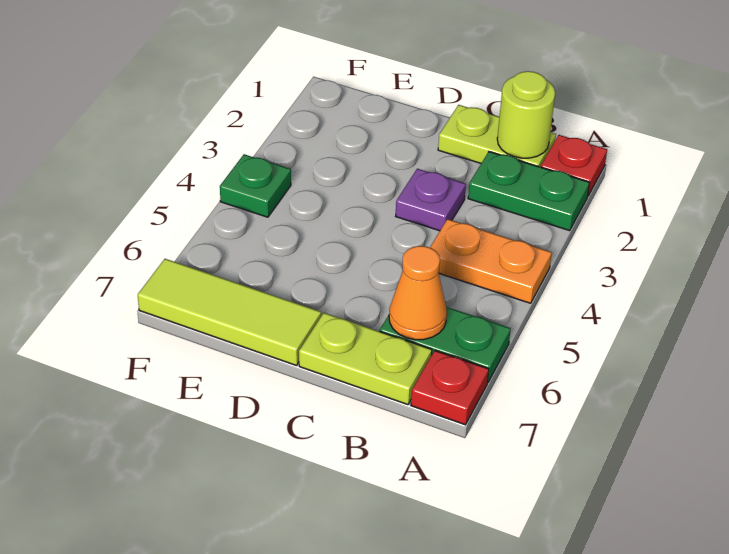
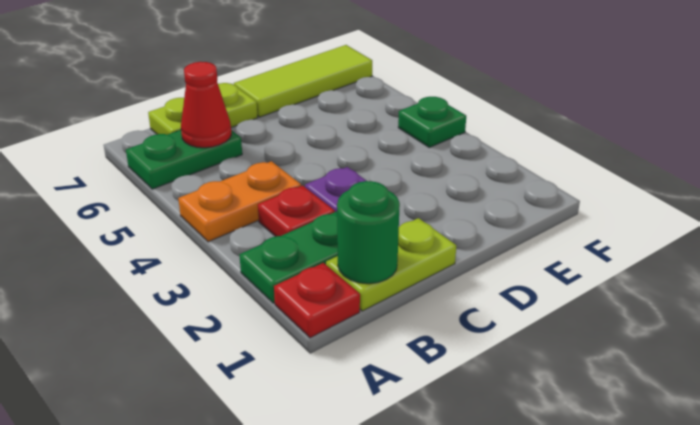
red 1x1 plate [411,351,489,425] -> red 1x1 plate moved to [258,186,335,237]
lime 1x1 round brick [497,71,555,158] -> green 1x1 round brick [337,181,400,284]
orange 1x1 cone [389,246,447,340] -> red 1x1 cone [181,62,232,148]

